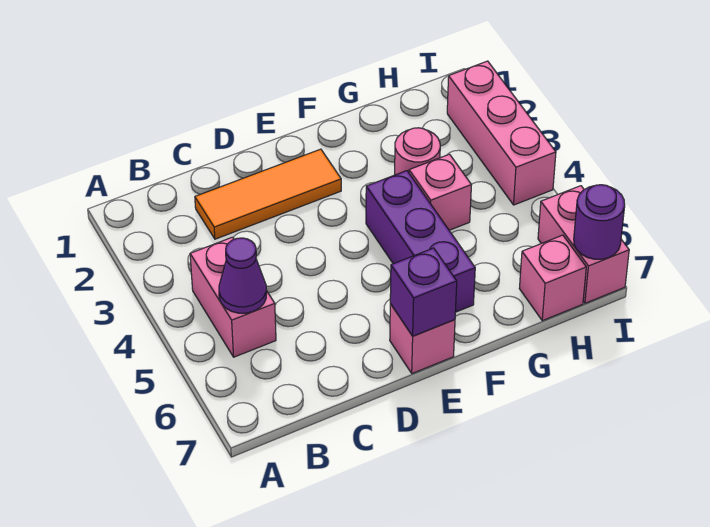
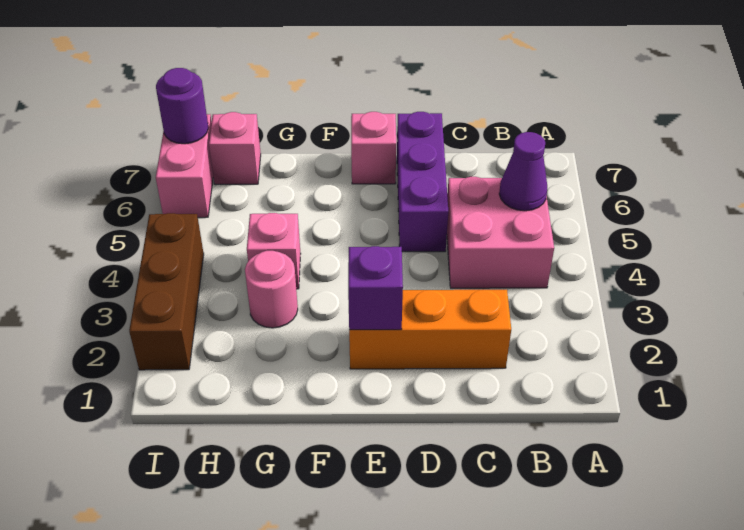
pink 1x2 brick [190,237,276,357] -> pink 2x2 brick [447,177,554,288]
orange 1x3 tile [195,149,341,239] -> orange 1x3 brick [349,290,511,369]
purple 1x1 brick [390,248,457,336] -> purple 1x1 brick moved to [348,246,403,330]
purple 1x3 brick [366,171,475,312] -> purple 1x3 brick moved to [397,112,448,252]
pink 1x3 brick [447,61,556,205] -> brown 1x3 brick [129,213,204,370]

